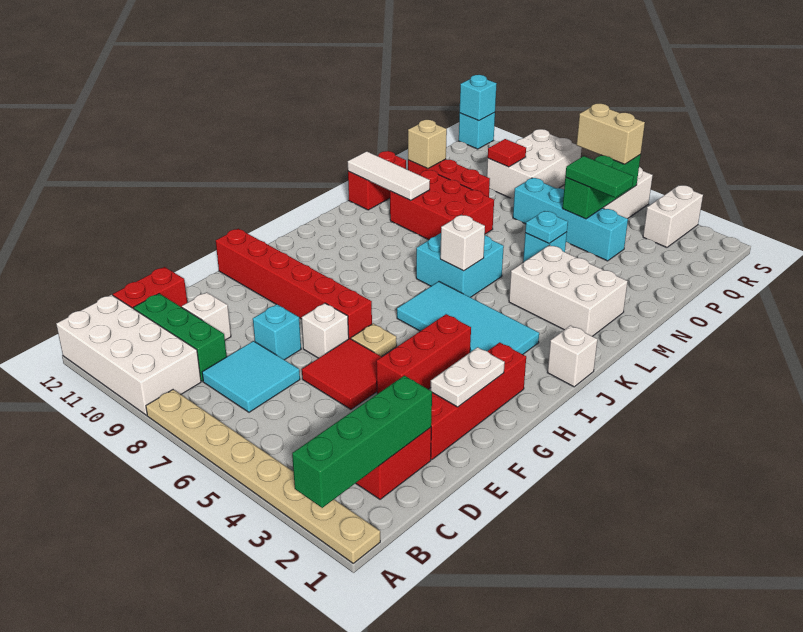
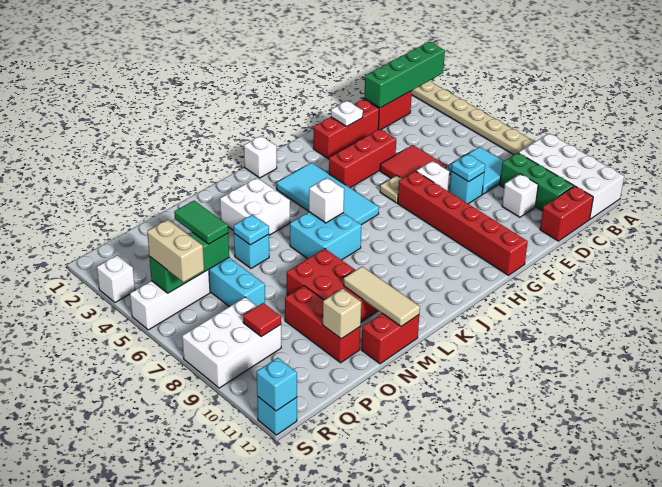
red 1x4 brick [431,342,526,460] -> red 1x3 brick [313,99,379,159]
none -> cyan 1x1 plate [451,154,485,182]
white 1x2 plate [431,347,505,407] -> white 1x1 plate [331,101,363,126]
white 2x3 brick [509,245,628,336] -> white 2x2 brick [220,178,290,235]
white 1x3 tile [348,151,430,201] -> tan 1x3 tile [344,266,420,327]
white 1x2 brick [643,185,703,247] -> white 1x1 brick [97,255,135,302]

